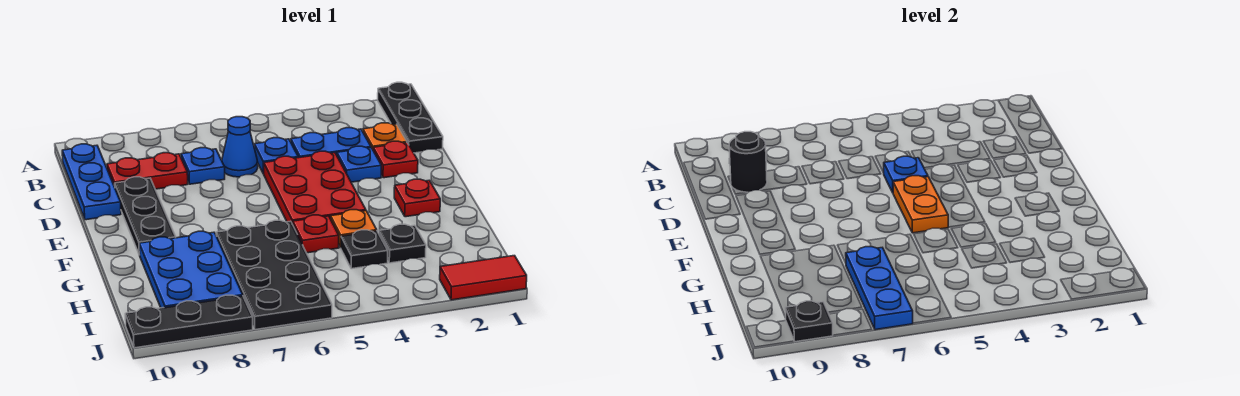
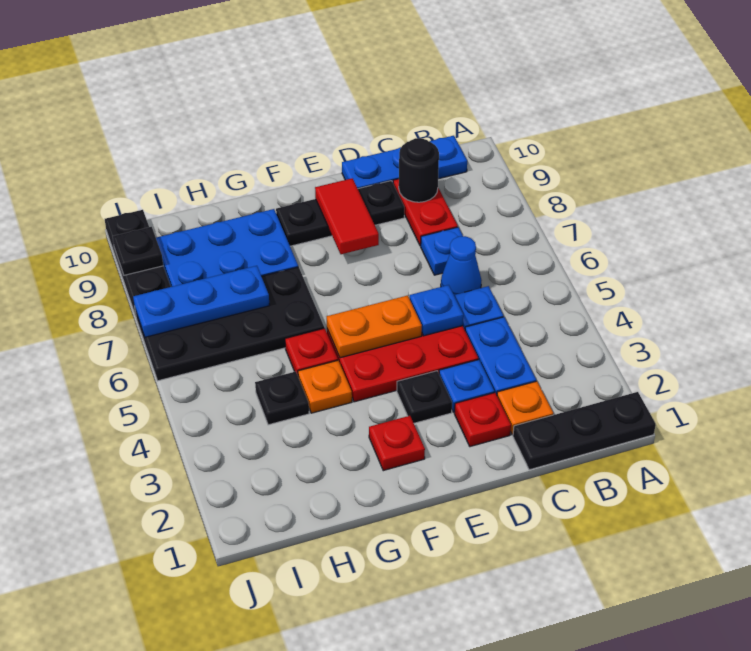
black 1x1 plate [379,224,426,263] -> black 1x1 plate moved to [397,371,452,423]
red 1x2 tile [440,256,527,300] -> red 1x2 tile moved to [315,178,379,254]

